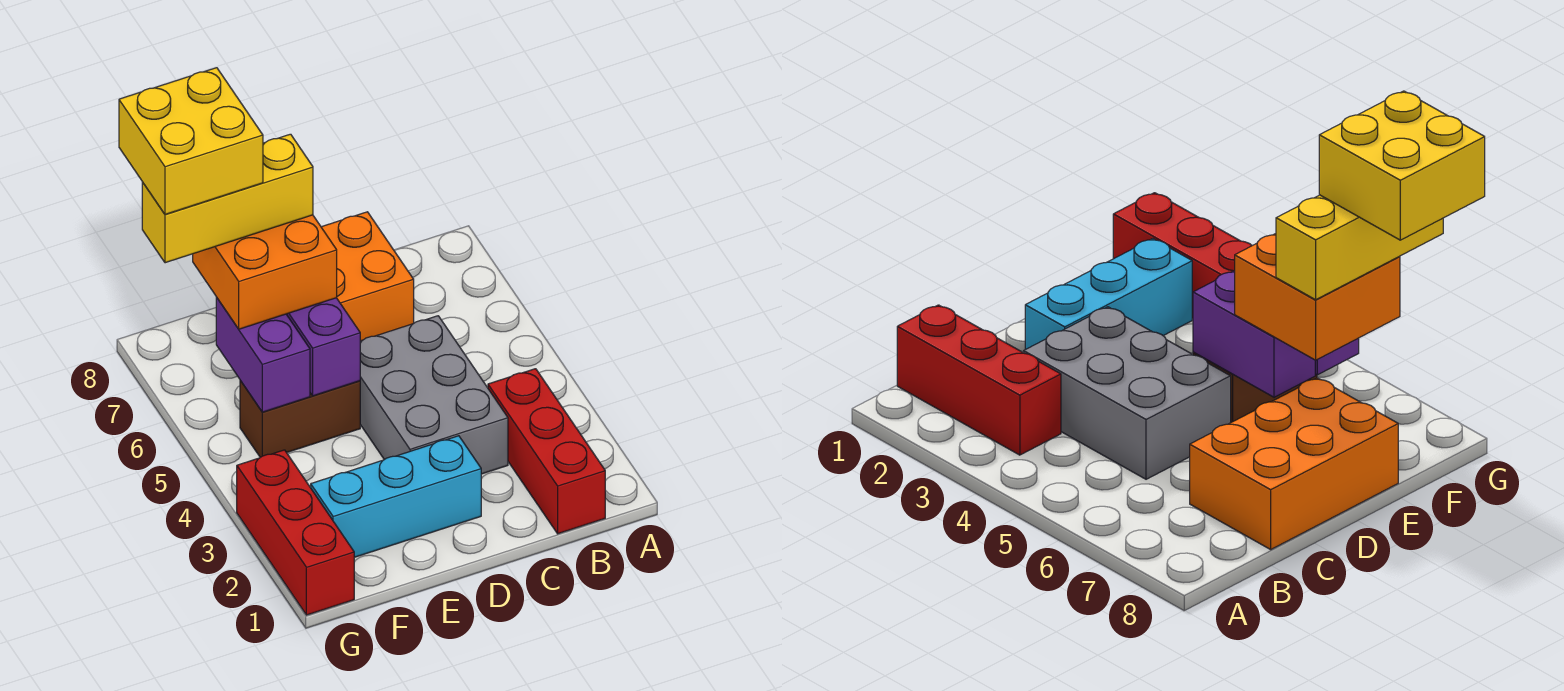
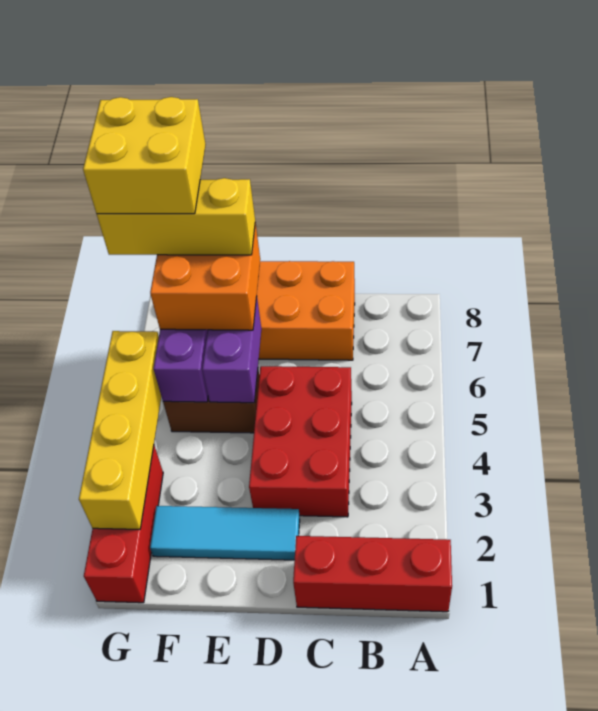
red 1x3 brick [488,369,605,534] -> red 1x3 brick turned to [293,536,452,612]
grey 2x3 brick [360,316,508,474] -> red 2x3 brick [249,366,352,517]
cyan 1x3 brick [311,436,481,557] -> cyan 1x3 tile [150,506,300,560]
none -> yellow 1x4 brick [79,331,161,529]

